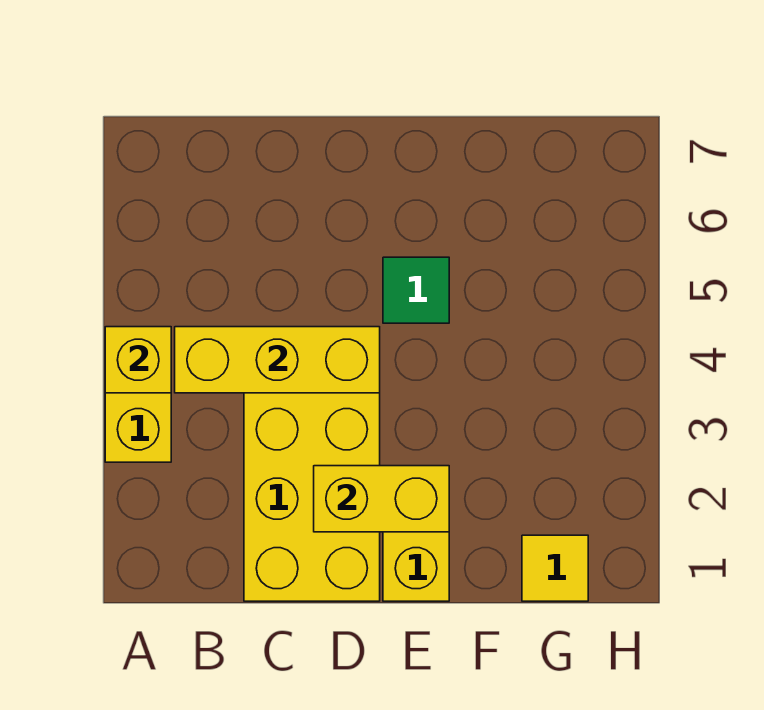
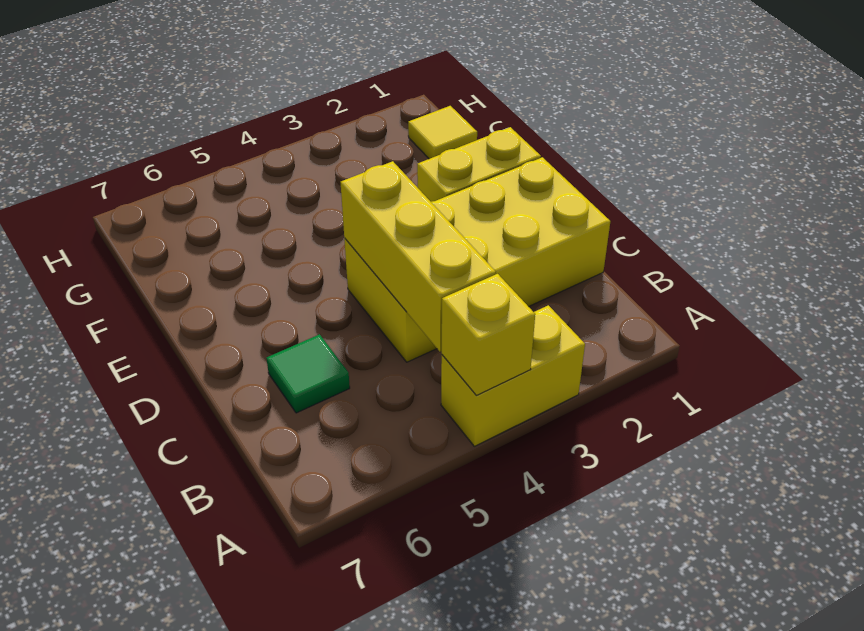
yellow 1x2 brick [314,466,449,532] -> none
green 1x1 tile [383,257,449,323] -> green 1x1 tile moved to [266,334,350,413]

